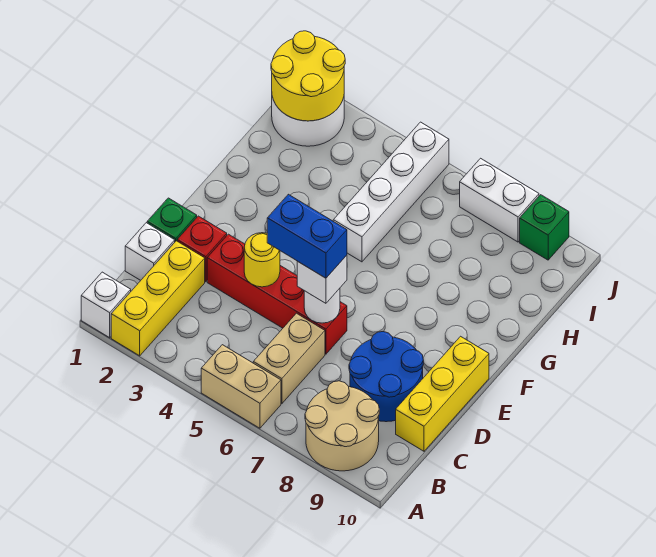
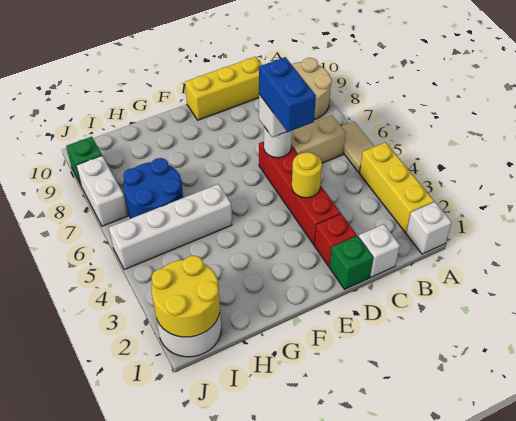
yellow 1x3 brick [111,241,205,356] -> yellow 1x3 brick turned to [359,142,434,233]
tan 1x2 brick [201,345,281,428] -> tan 1x2 tile [341,121,374,173]
blue 2x2 round brick [349,332,423,422] -> blue 2x2 round brick moved to [123,158,183,218]

